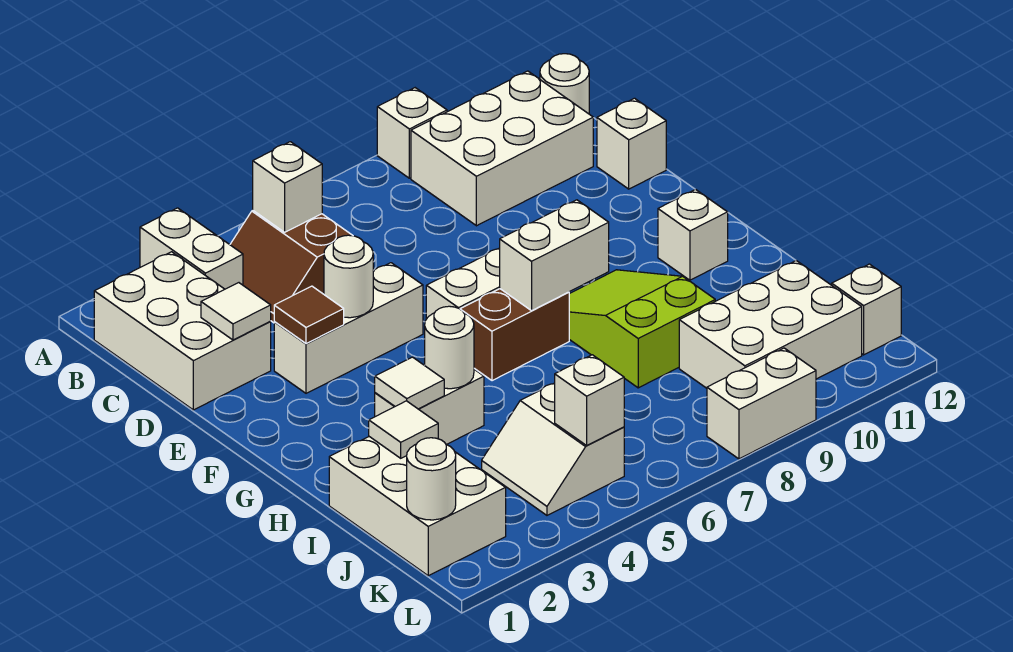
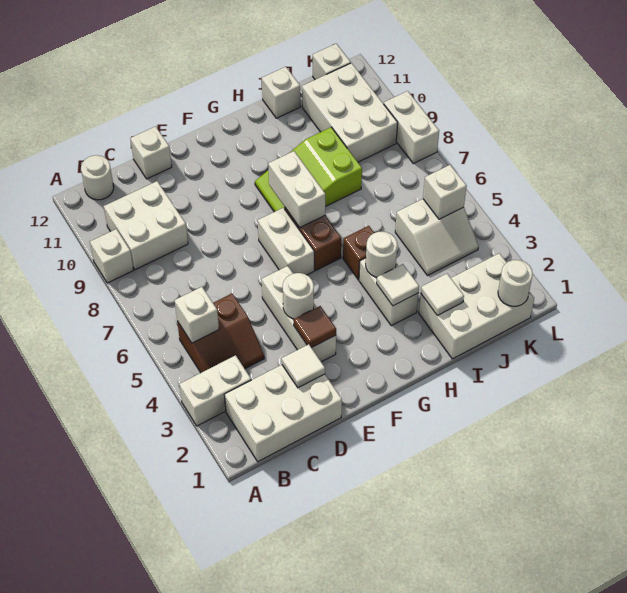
white 2x3 brick [411,71,593,226] -> white 2x2 brick [104,181,188,270]
white 1x1 brick [658,189,728,280] -> white 1x1 brick moved to [262,67,300,118]
none -> brown 1x1 brick [343,226,374,280]

